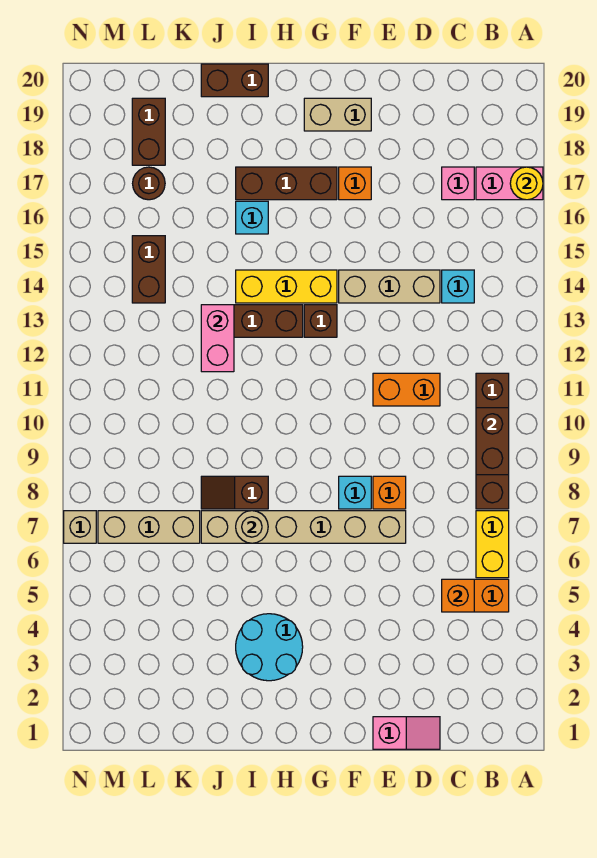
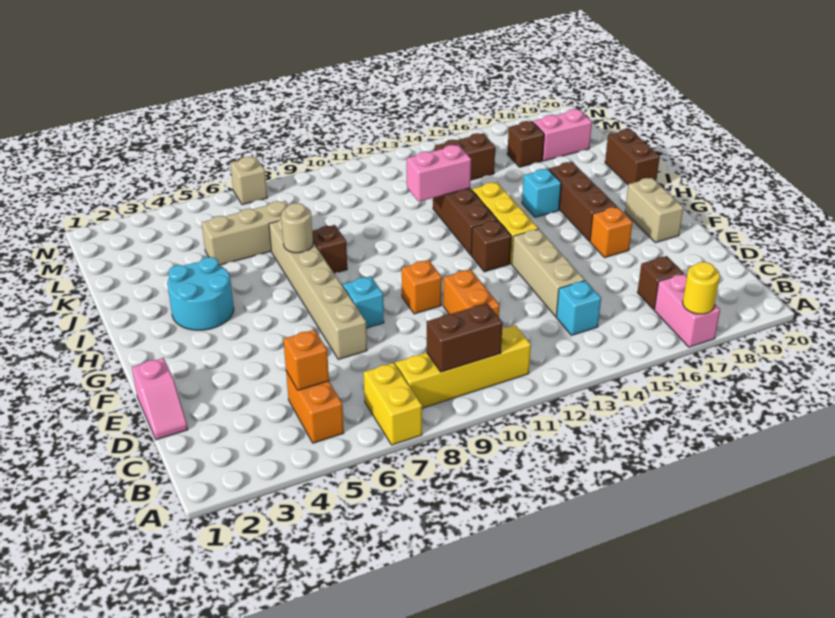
yellow 1x2 brick [476,511,509,578] -> yellow 1x2 brick turned to [364,363,422,445]
brown 1x4 brick [476,373,509,509] -> yellow 1x4 brick [395,325,531,408]
pink 1x1 brick [442,167,474,200] -> brown 1x1 brick [637,256,683,309]
orange 1x1 brick [373,476,406,509] -> orange 1x1 brick moved to [402,260,442,314]
tan 1x3 brick [98,511,200,543] -> tan 1x3 brick turned to [202,201,288,265]
brown 1x1 round brick [133,167,165,200] -> brown 1x1 brick [507,121,544,167]
brown 1x2 brick [132,98,165,165] -> pink 1x2 brick [533,109,592,161]

